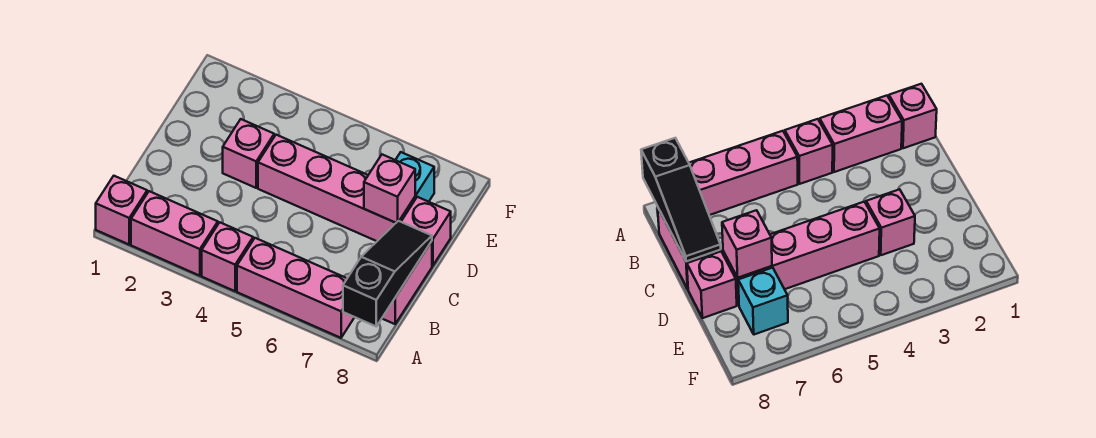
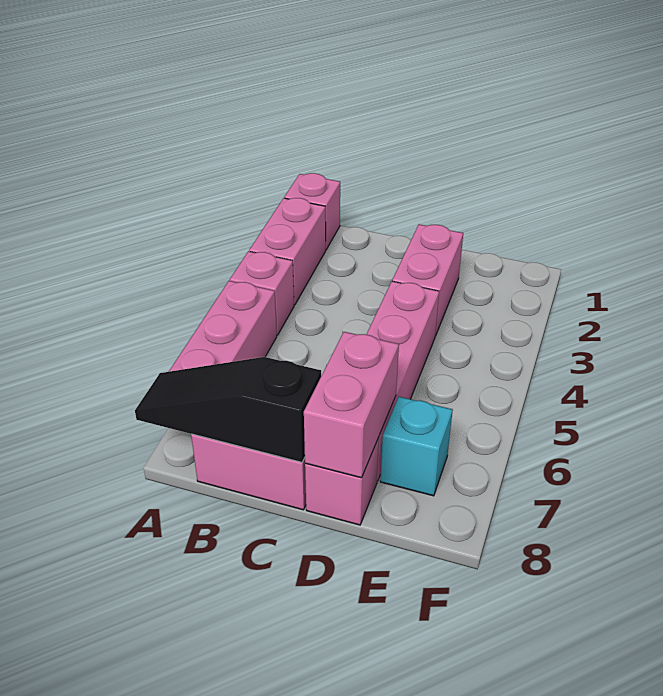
black 1x3 slope [343,221,432,326] -> black 1x3 slope turned to [135,357,321,462]
pink 1x1 brick [223,119,274,188] -> pink 1x2 brick [392,224,463,336]
pink 1x1 brick [364,155,415,223] -> pink 1x2 brick [304,332,399,478]

